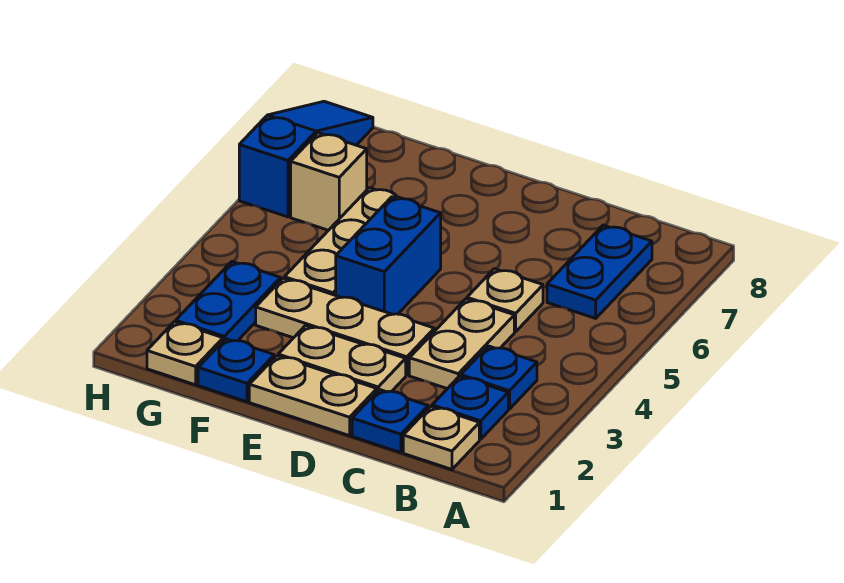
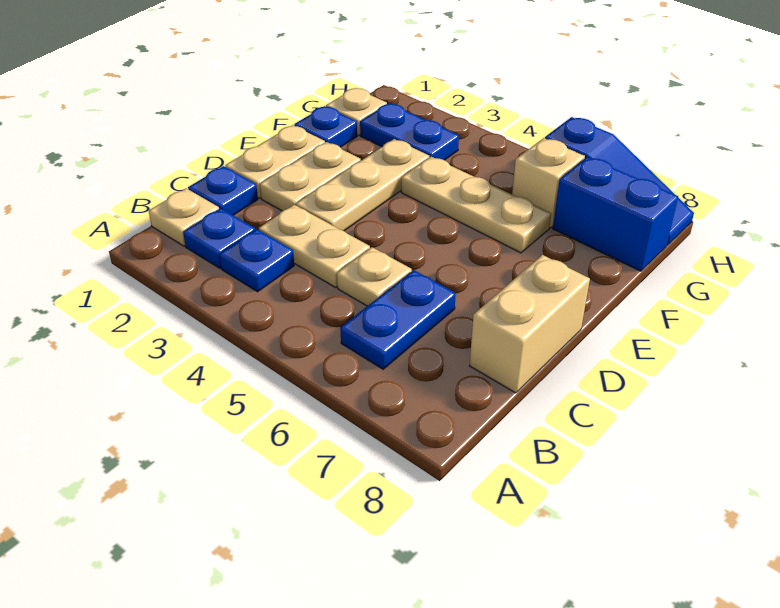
blue 1x2 plate [547,225,652,318] -> blue 1x2 plate turned to [340,270,456,369]
none -> tan 1x2 brick [470,255,590,393]
blue 1x2 brick [336,197,441,314] -> blue 1x2 brick moved to [553,157,678,271]

